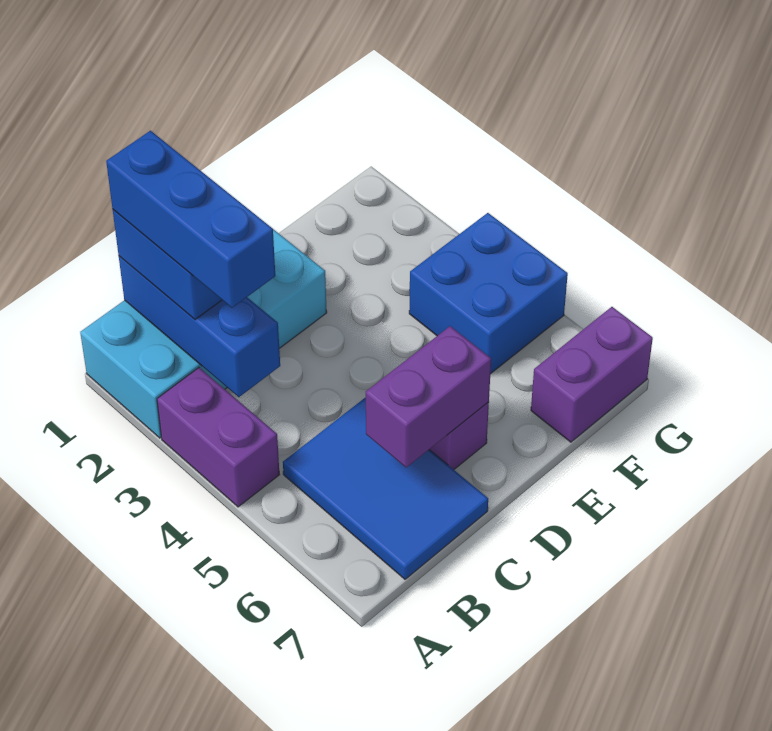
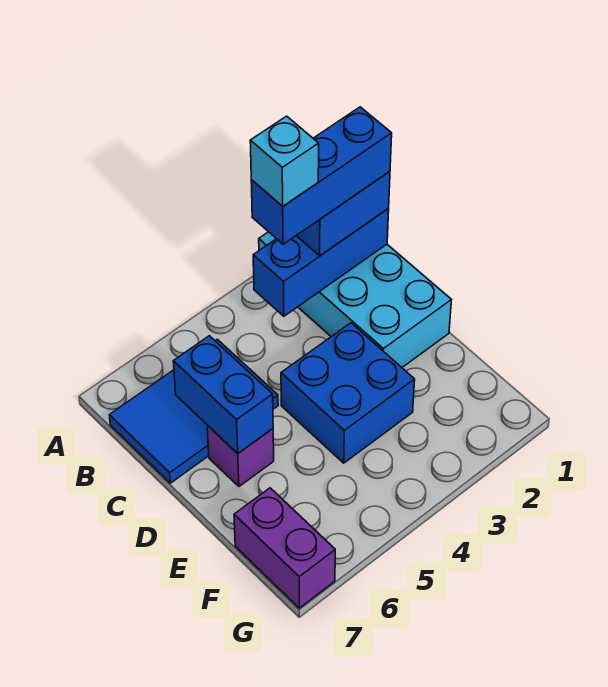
purple 1x2 brick [157,368,280,507] -> none
none -> cyan 1x1 brick [250,116,319,206]
purple 1x2 brick [366,326,491,467] -> blue 1x2 brick [173,336,273,453]
blue 2x2 brick [409,213,568,374] -> blue 2x2 brick moved to [281,323,415,463]

